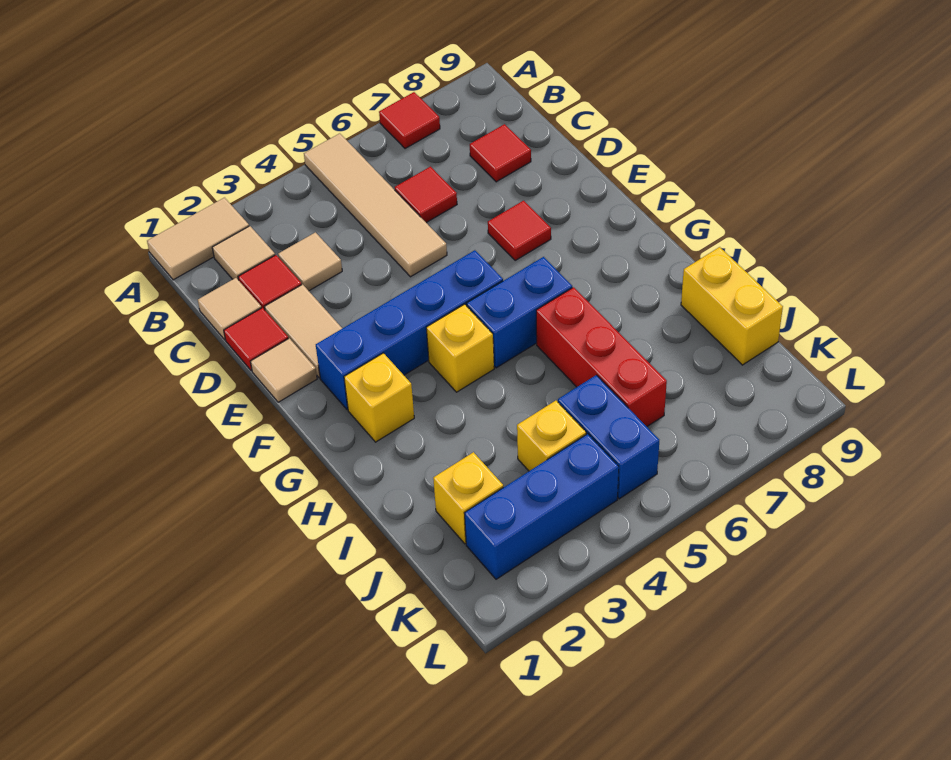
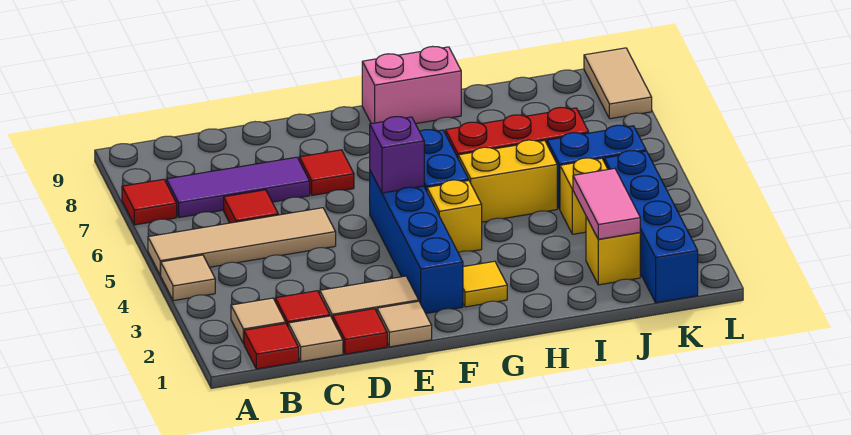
tan 1x2 tile [147,198,249,280] -> tan 1x2 tile moved to [584,48,652,119]
none -> purple 1x3 tile [166,157,310,217]
tan 1x1 tile [278,232,342,291] -> tan 1x1 tile moved to [161,255,215,301]
red 1x1 tile [470,124,531,182] -> red 1x1 tile moved to [244,323,299,369]
none -> purple 1x1 brick [370,117,424,193]
yellow 1x1 brick [344,353,414,442] -> yellow 1x1 tile [463,261,507,307]
none -> pink 1x2 brick [362,46,461,124]
yellow 1x2 brick [681,247,783,365] -> yellow 1x2 brick moved to [458,140,557,222]
none -> pink 1x2 tile [573,168,640,239]
blue 1x3 brick [465,434,619,579] -> blue 1x4 brick [604,151,698,303]

